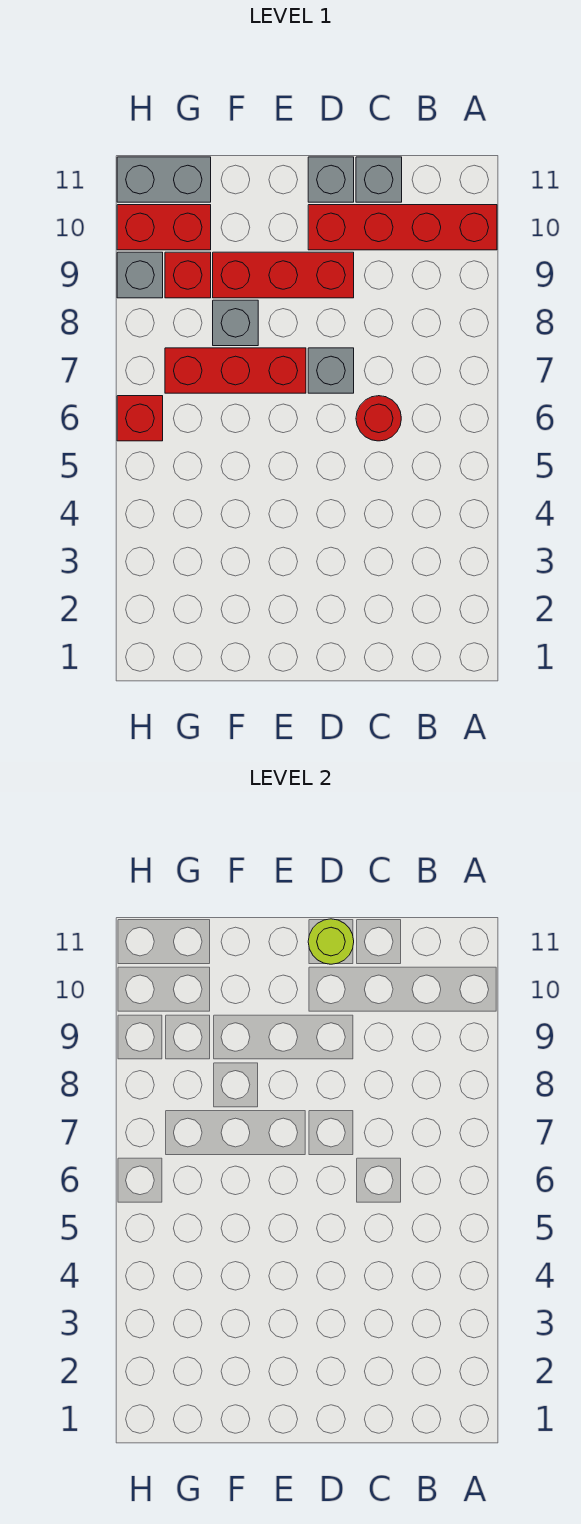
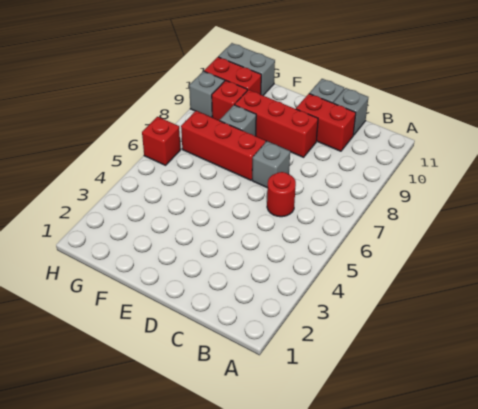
red 1x4 brick [308,205,497,250] -> red 1x2 brick [296,94,356,151]
lime 1x1 round brick [308,919,354,964] -> none

